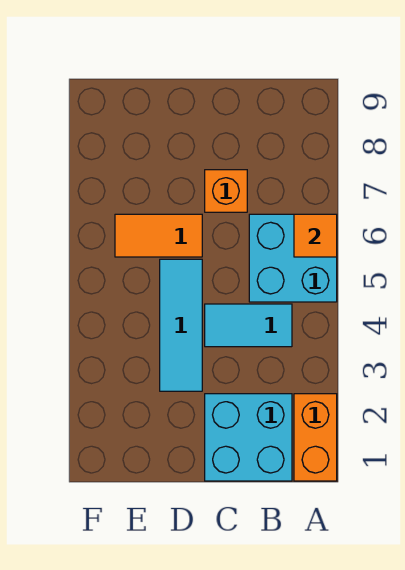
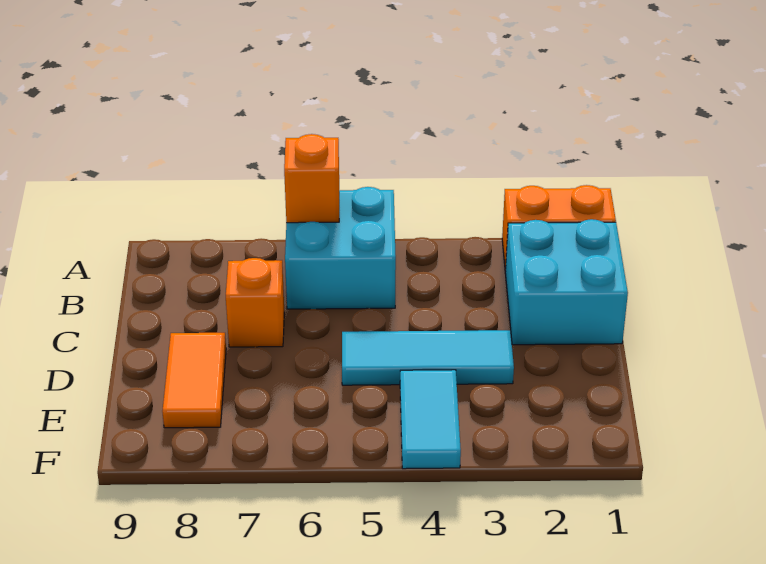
orange 1x1 tile [294,214,337,257] -> orange 1x1 brick [284,134,339,223]
cyan 1x2 tile [205,304,292,347] -> cyan 1x2 tile moved to [400,370,461,469]
orange 1x2 tile [115,214,202,257] -> orange 1x2 tile moved to [162,333,226,428]

